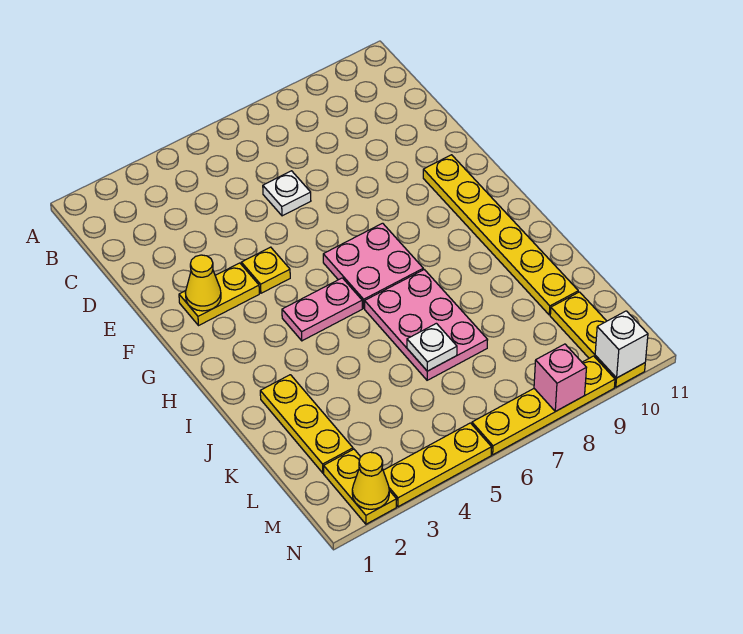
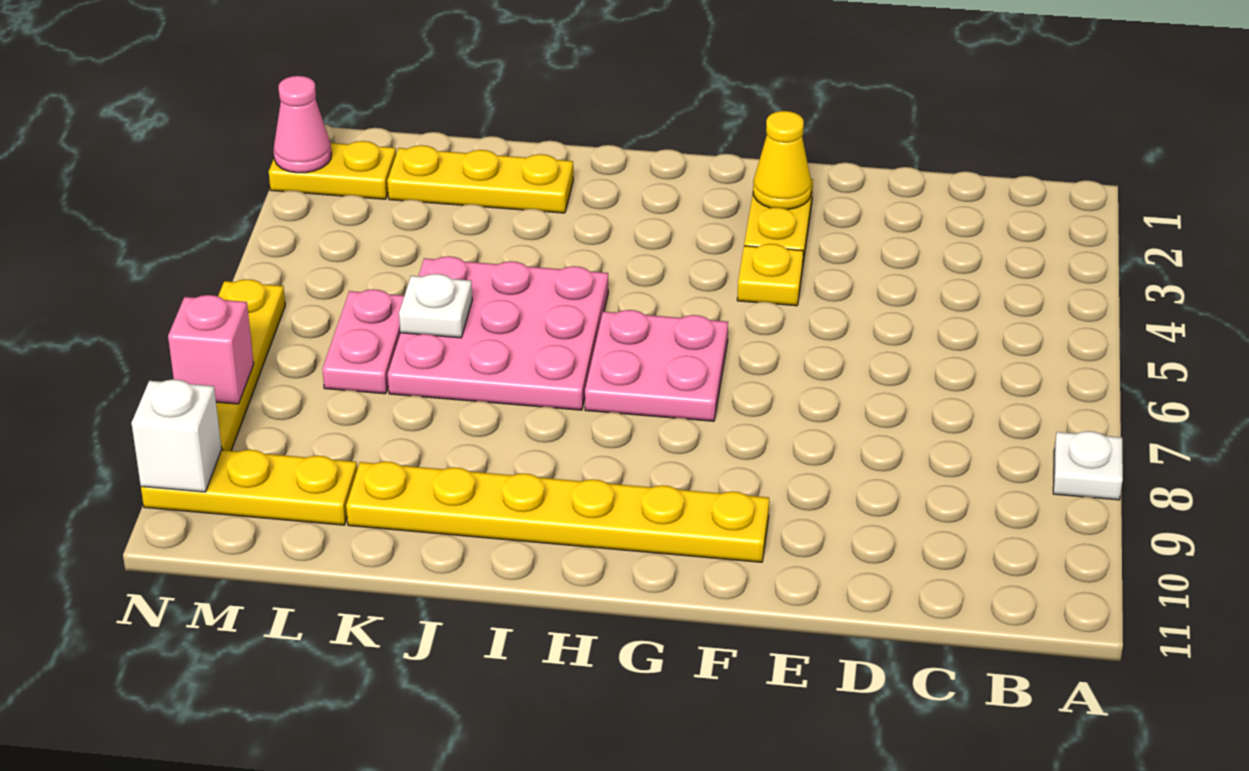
white 1x1 plate [263,171,311,216] -> white 1x1 plate moved to [1053,431,1123,500]
pink 1x2 plate [282,278,362,341] -> pink 1x2 plate moved to [322,289,404,394]
pink 2x3 plate [365,270,487,380] -> pink 3x3 plate [388,256,608,410]
yellow 1x1 cone [352,452,389,509] -> pink 1x1 cone [273,76,332,173]
yellow 1x3 plate [383,423,492,507] -> none

